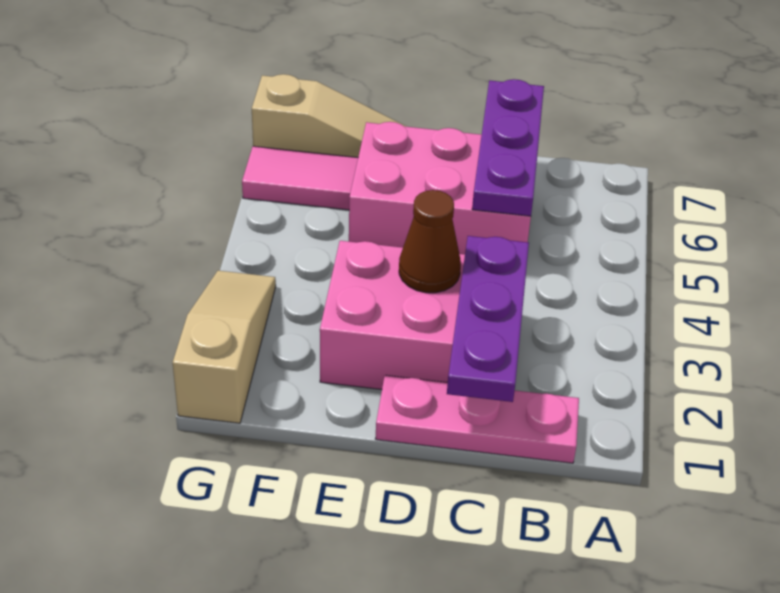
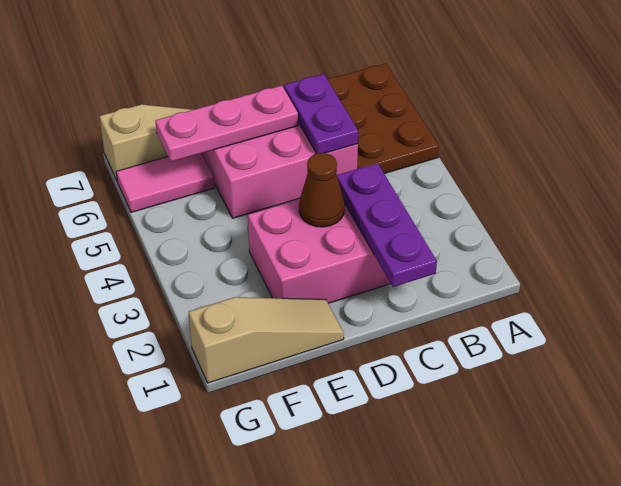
none -> brown 2x3 plate [327,63,439,174]
pink 1x3 plate [376,375,579,463] -> pink 1x3 plate moved to [155,86,298,162]
purple 1x3 plate [472,79,544,216] -> purple 1x2 plate [284,74,358,154]
tan 1x3 slope [173,271,276,423] -> tan 1x3 slope turned to [189,297,344,383]

